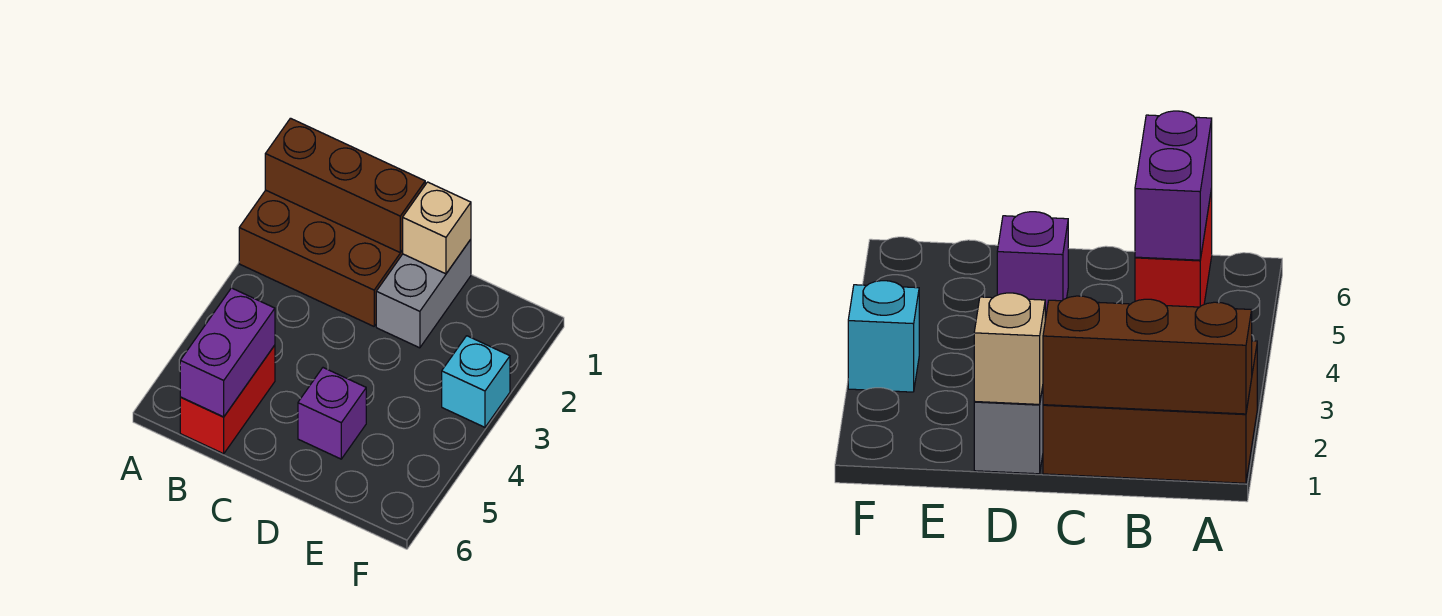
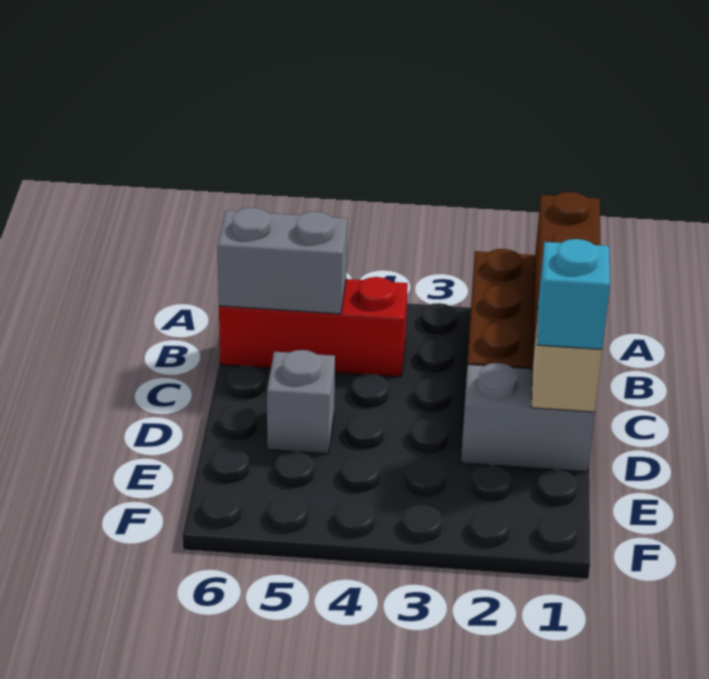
red 1x2 brick [180,345,275,454] -> red 1x3 brick [219,277,408,377]
purple 1x2 brick [180,288,275,417] -> grey 1x2 brick [217,208,347,314]
purple 1x1 brick [298,368,366,459] -> grey 1x1 brick [267,350,335,454]
cyan 1x1 brick [442,336,510,427] -> cyan 1x1 brick moved to [537,239,610,349]

